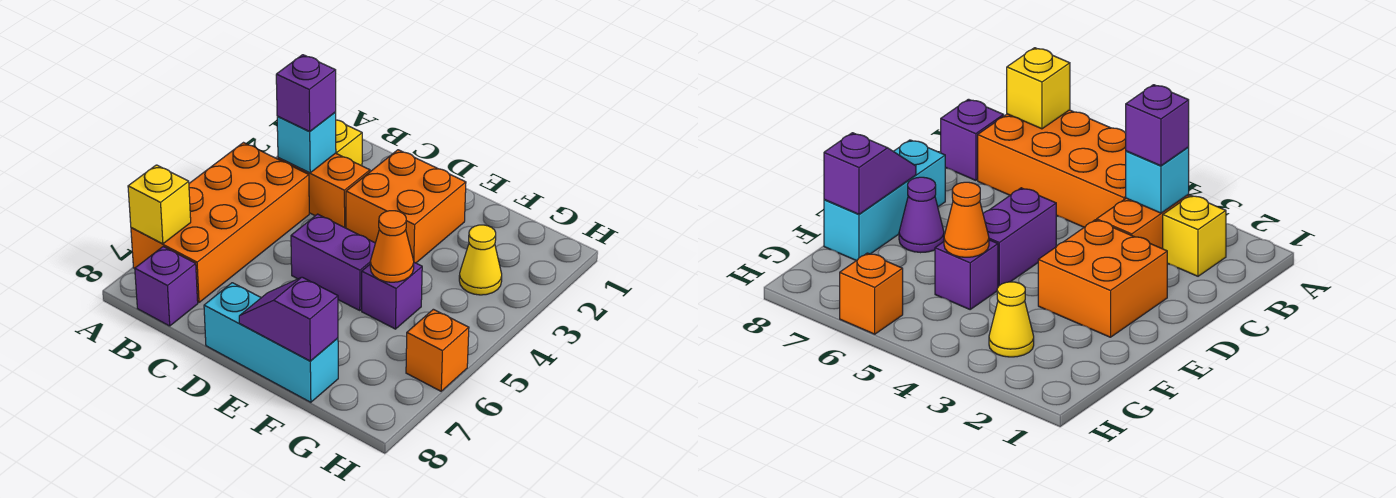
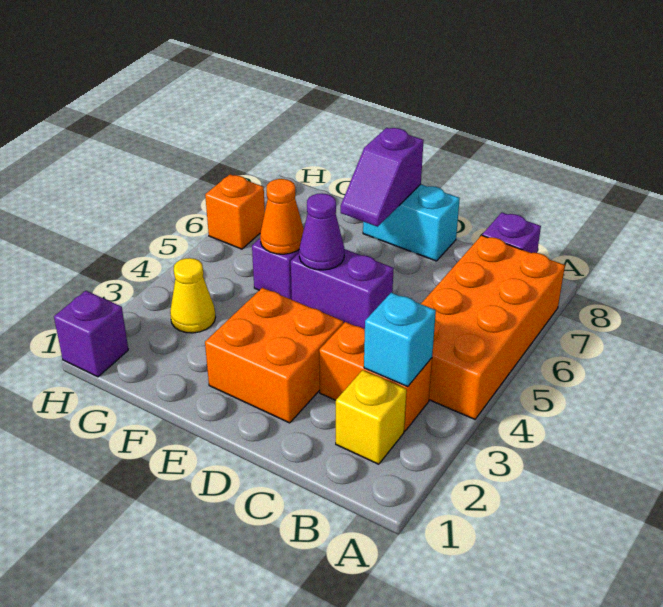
yellow 1x1 brick [128,165,191,244] -> none
purple 1x1 brick [276,55,336,132] -> purple 1x1 brick moved to [54,291,128,377]
cyan 1x3 brick [204,283,338,402] -> cyan 1x2 brick [363,184,460,261]
purple 1x1 cone [899,177,944,253] -> purple 1x1 cone moved to [299,193,344,270]
purple 1x2 slope [239,277,338,361] -> purple 1x2 slope turned to [341,128,424,227]

